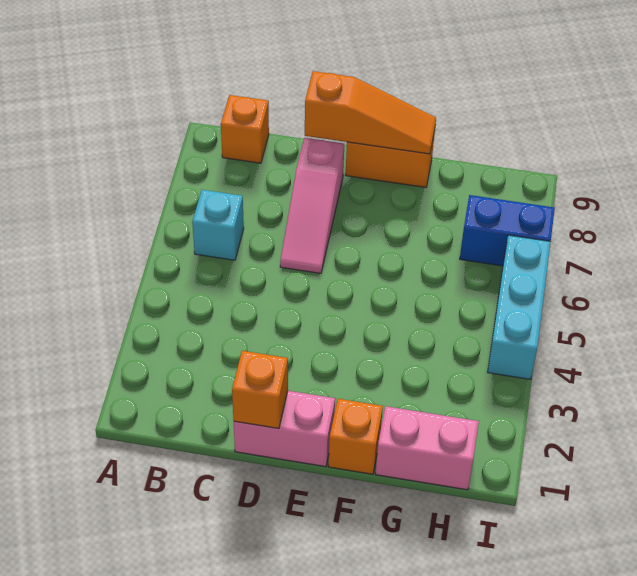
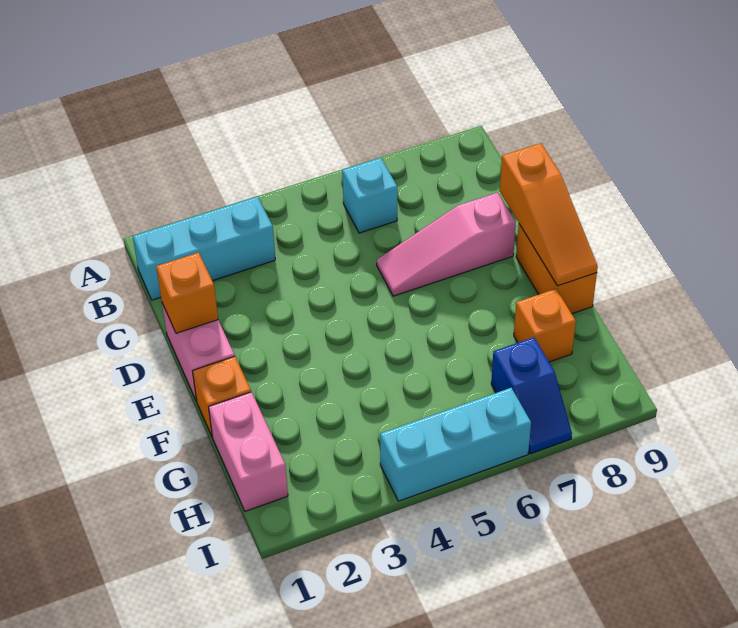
none -> cyan 1x3 brick [133,197,275,300]
orange 1x1 brick [221,95,269,163] -> orange 1x1 brick moved to [514,289,576,362]
blue 1x2 brick [460,195,555,266] -> blue 1x2 slope [491,337,572,454]

